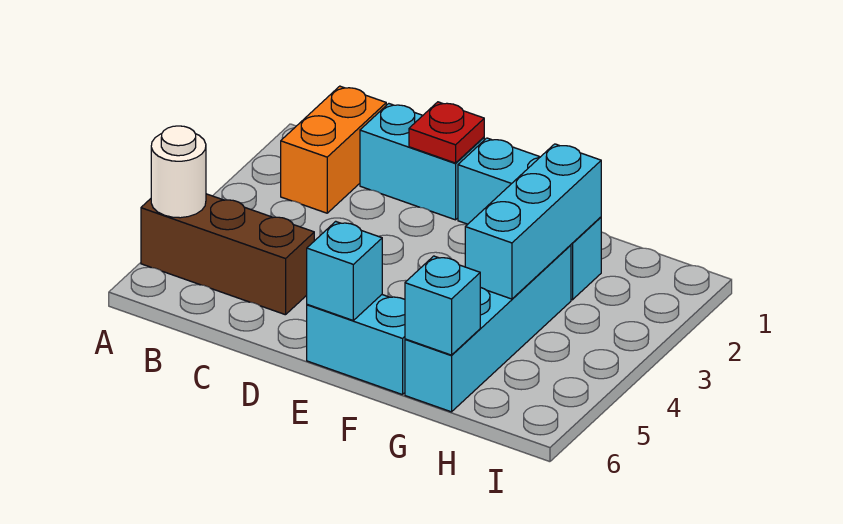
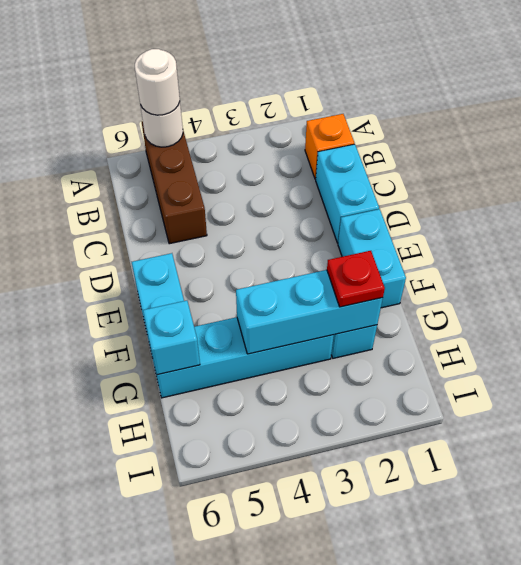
none -> white 1x1 round brick [135,49,180,115]
orange 1x2 brick [281,86,386,213] -> orange 1x1 brick [305,114,354,179]
red 1x1 plate [409,102,484,163] -> red 1x1 plate moved to [327,251,385,307]
cyan 1x1 brick [307,221,382,320] -> none

